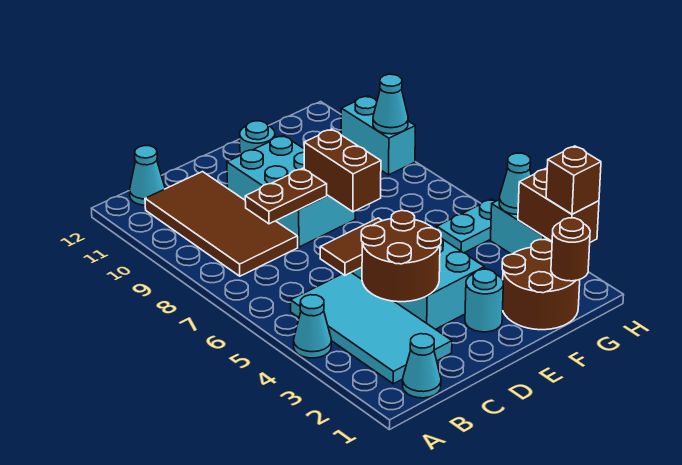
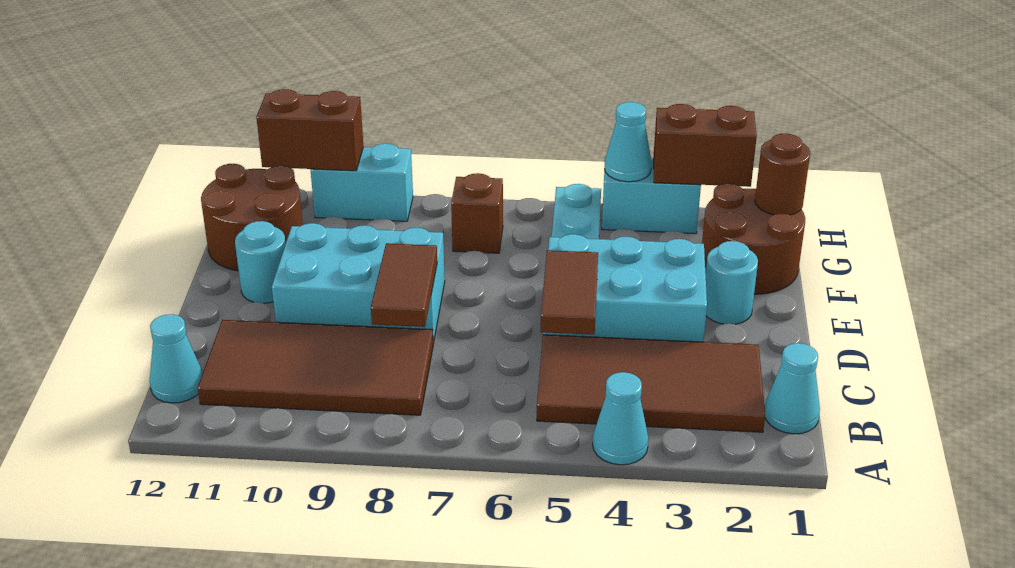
cyan 2x4 tile [291,272,452,384] -> brown 2x4 tile [537,335,765,432]
brown 2x2 round brick [361,211,441,302] -> brown 2x2 round brick moved to [201,164,303,271]
brown 1x2 plate [245,168,327,224] -> brown 1x2 tile [371,243,437,327]
brown 1x2 brick [304,129,381,212] -> brown 1x2 brick moved to [256,89,363,171]
brown 1x1 brick [546,146,601,214] -> brown 1x1 brick moved to [451,173,503,253]
cyan 1x1 cone [373,74,408,134] -> none

